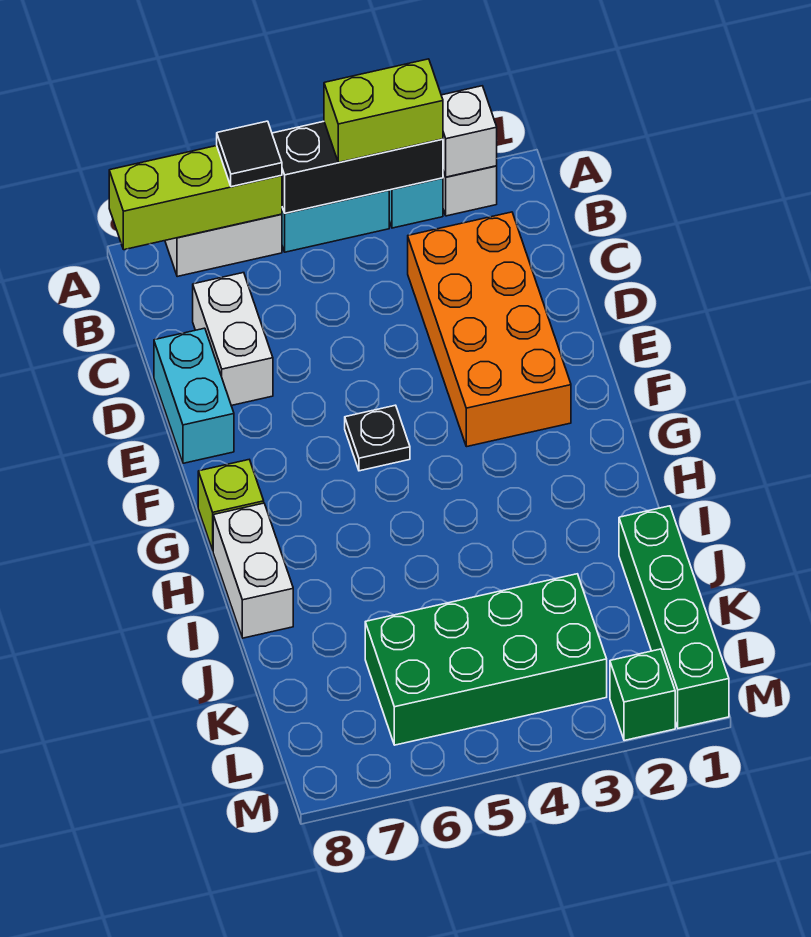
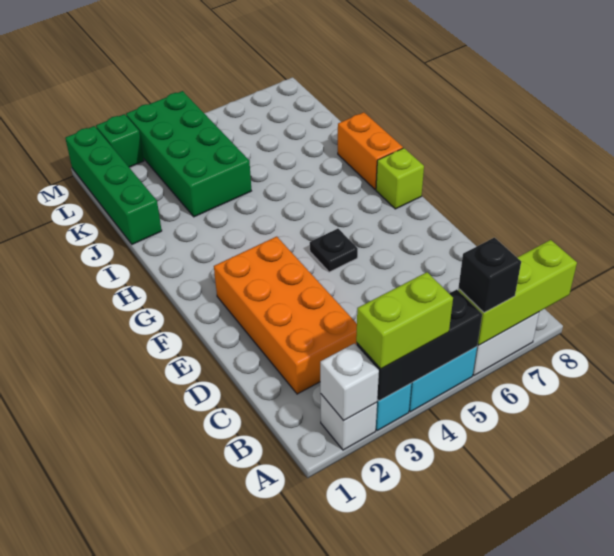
black 1x1 tile [217,121,282,187] -> black 1x1 brick [458,238,521,313]
white 1x2 brick [193,273,273,406] -> none
cyan 1x2 brick [154,328,234,463] -> none
white 1x2 brick [213,503,293,638] -> orange 1x2 brick [338,112,403,190]
green 2x4 brick [365,574,607,745] -> green 2x4 brick turned to [126,91,251,217]

